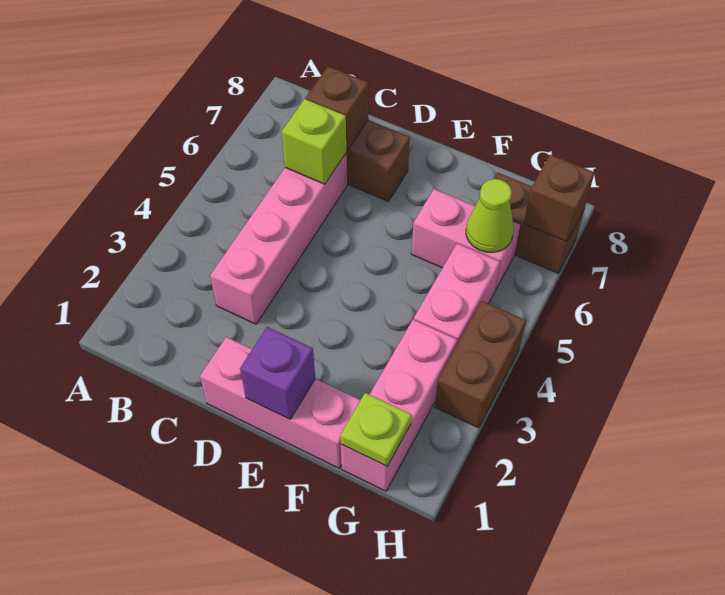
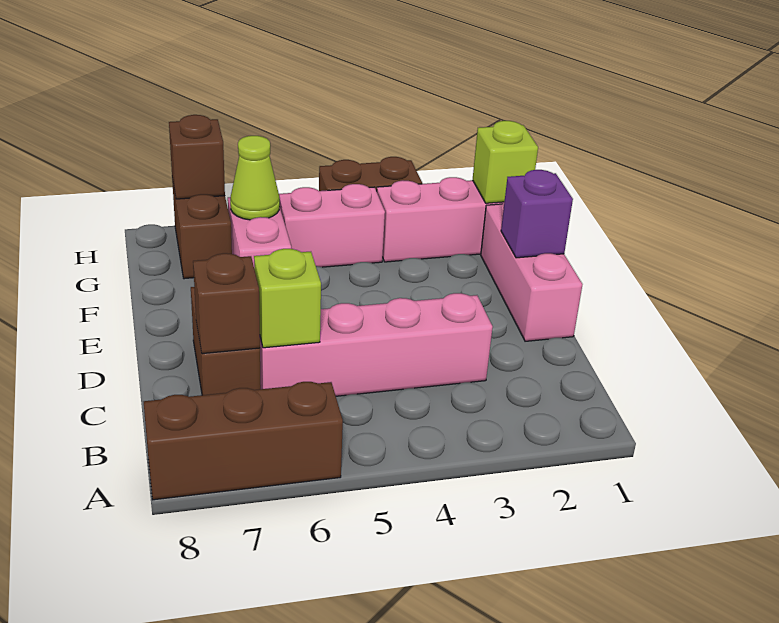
none -> brown 1x3 brick [144,382,343,500]
lime 1x1 plate [340,393,412,466] -> lime 1x1 brick [473,121,538,203]

